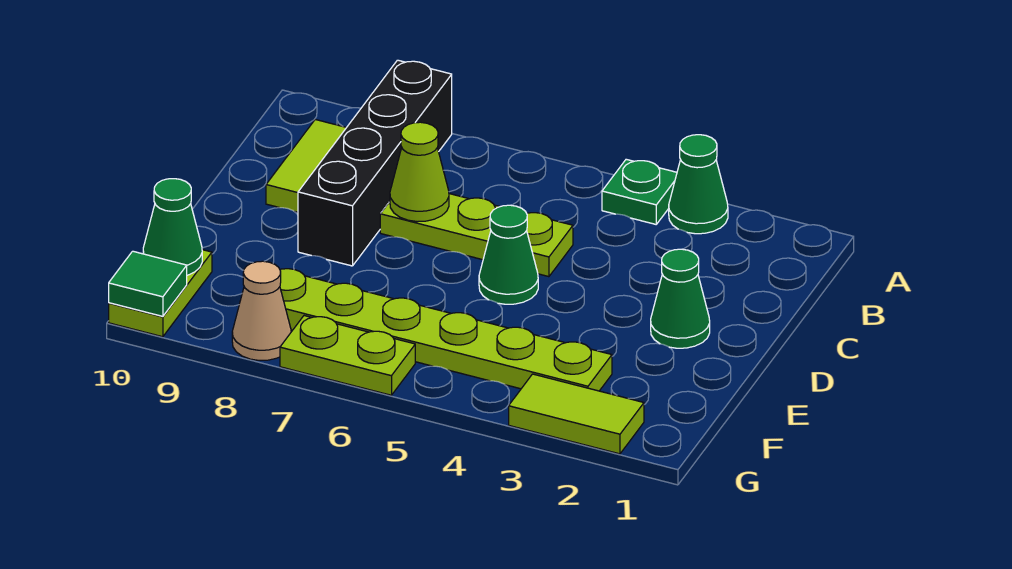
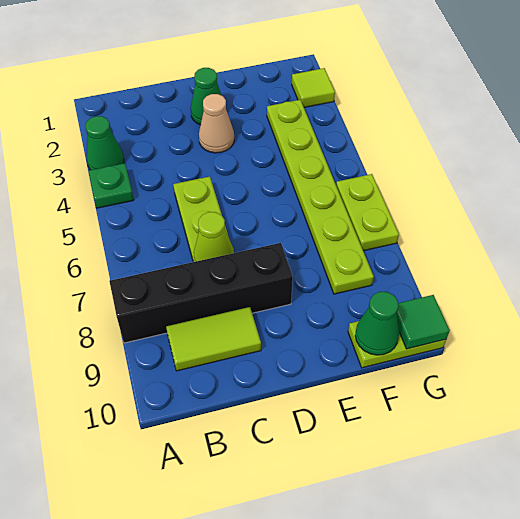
green 1x1 cone [479,205,538,304] -> none
lime 1x2 tile [509,374,644,454] -> lime 1x1 tile [292,68,335,108]
tan 1x1 cone [232,261,291,361] -> tan 1x1 cone moved to [199,94,234,153]

